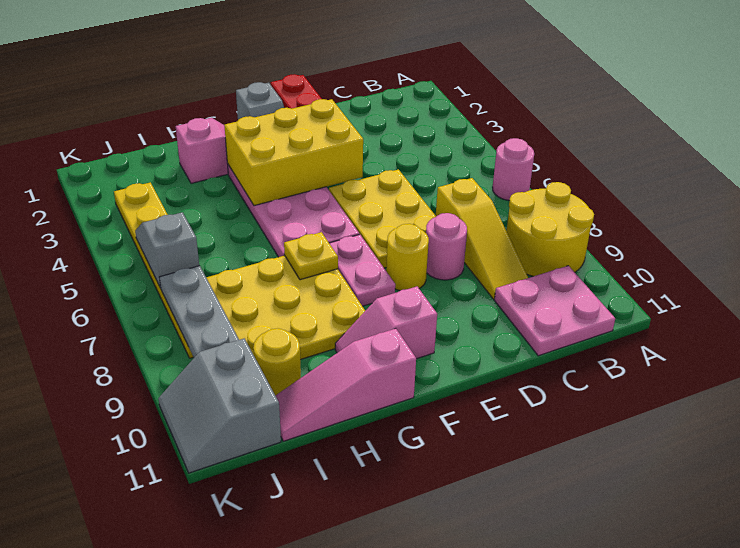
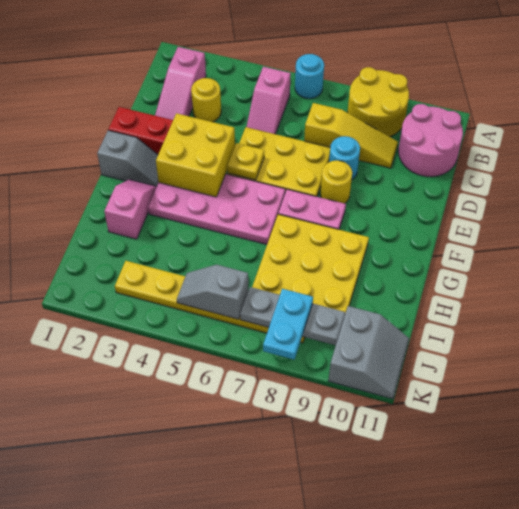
pink 1x1 round brick [493,138,534,201] -> cyan 1x1 round brick [295,54,324,99]
pink 2x2 plate [494,266,615,356] -> pink 2x2 round brick [398,104,463,177]
pink 1x1 round brick [426,213,467,280] -> cyan 1x1 round brick [329,136,360,179]
yellow 2x3 brick [224,99,363,206] -> yellow 2x2 brick [156,113,235,197]
pink 1x2 slope [335,287,437,359] -> pink 1x2 slope moved to [247,67,291,134]
yellow 1x1 plate [284,232,338,280] -> yellow 1x1 plate moved to [227,143,264,180]
pink 1x3 slope [276,329,416,441] -> pink 1x3 slope moved to [155,47,206,120]
yellow 1x1 round brick [253,328,301,396] -> yellow 1x1 round brick moved to [191,78,221,122]
none -> cyan 1x2 plate [263,289,313,359]
grey 2x2 slope [158,338,281,473] -> grey 2x2 slope turned to [328,306,409,399]

